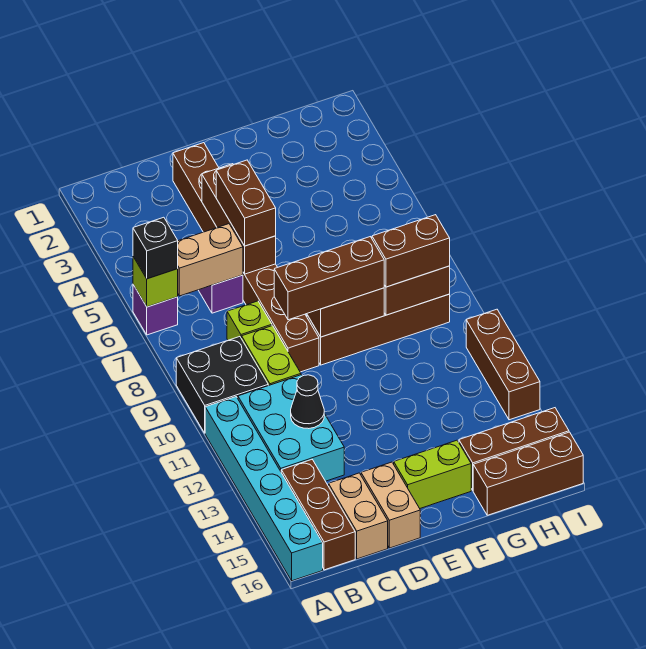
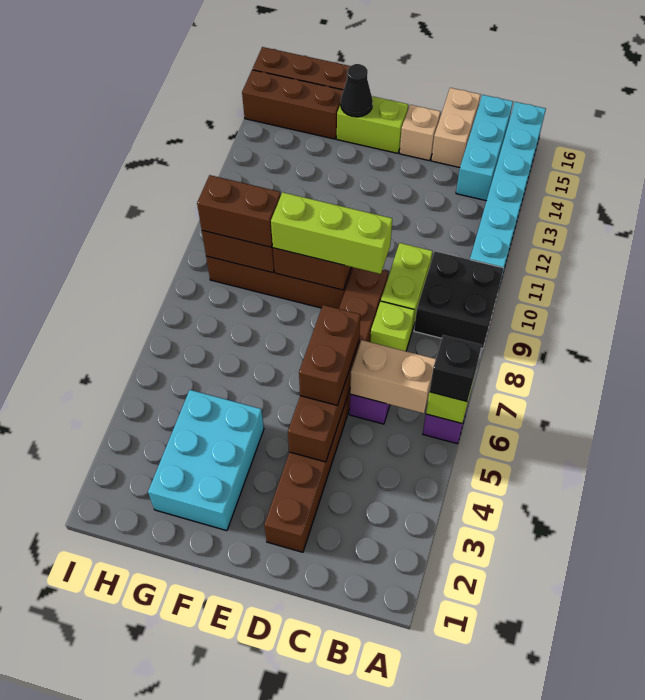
cyan 2x3 brick [238,375,344,481] -> cyan 2x3 brick moved to [148,390,264,531]
brown 1x3 brick [281,460,355,570] -> cyan 1x3 brick [456,95,513,201]
black 1x1 cone [291,375,324,429] -> black 1x1 cone moved to [341,64,373,117]
brown 1x3 brick [274,237,384,320] -> lime 1x3 brick [271,192,392,274]
tan 1x2 brick [361,462,420,548] -> tan 1x1 brick [400,105,440,161]
brown 1x3 brick [466,309,540,420] -> none

